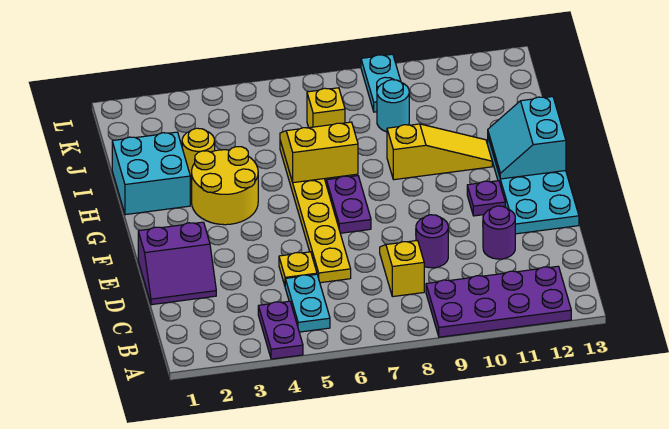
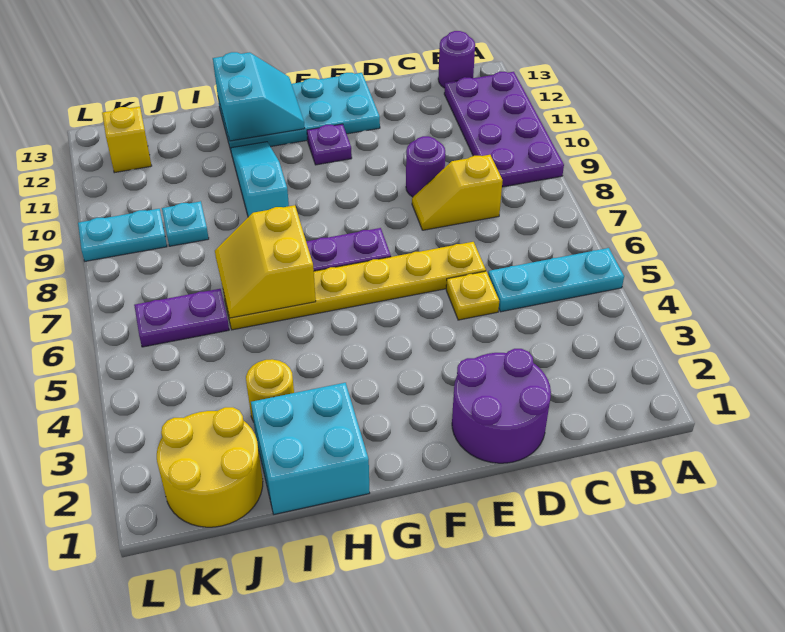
purple 1x2 plate [258,301,303,359] -> purple 1x2 plate moved to [134,289,229,347]
cyan 1x2 plate [285,274,330,332] -> cyan 1x3 plate [488,248,624,312]
purple 2x2 slope [138,222,216,305] -> purple 2x2 round brick [452,349,551,463]
purple 1x1 round brick [483,206,515,259] -> purple 1x1 round brick moved to [438,31,475,88]
yellow 2x2 round brick [192,147,258,225] -> yellow 2x2 round brick moved to [157,407,263,527]
cyan 2x2 slope [488,97,566,179] -> cyan 2x2 slope turned to [213,52,305,141]
yellow 1x3 slope [387,124,492,180] -> cyan 1x3 slope [231,142,289,217]
yellow 1x1 brick [307,88,345,128] -> yellow 1x1 brick moved to [102,107,152,173]
cyan 1x1 round brick [377,80,409,132] -> cyan 1x1 plate [162,201,209,246]

